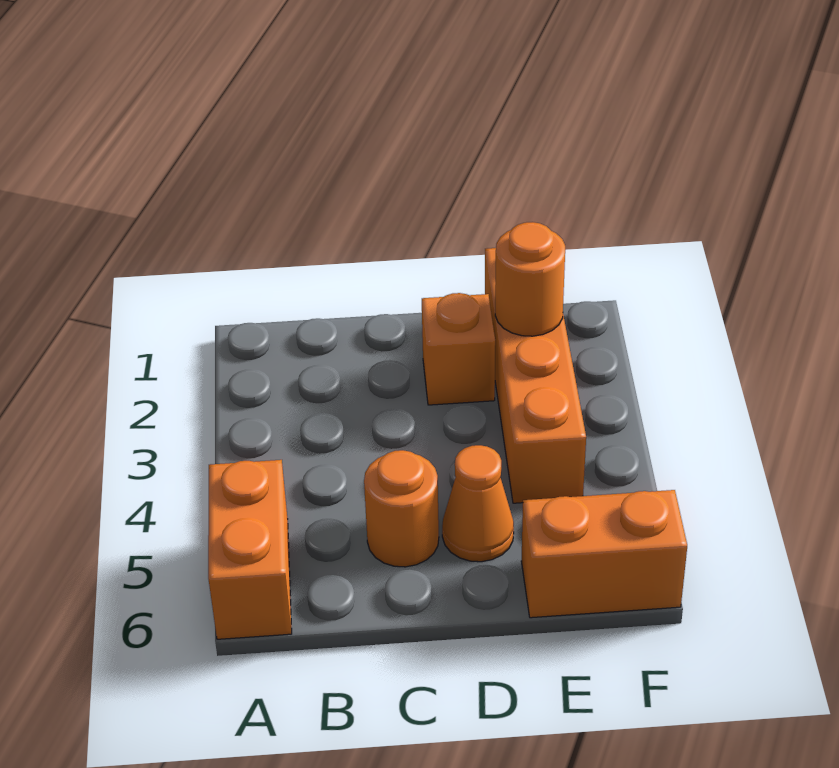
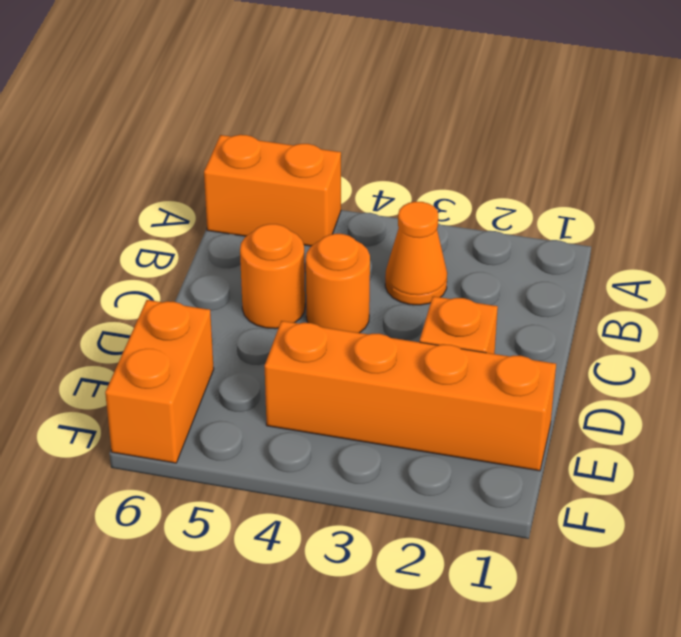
orange 1x1 cone [442,445,514,562] -> orange 1x1 cone moved to [385,202,447,305]
orange 1x1 round brick [495,222,565,336] -> orange 1x1 round brick moved to [306,234,370,333]

